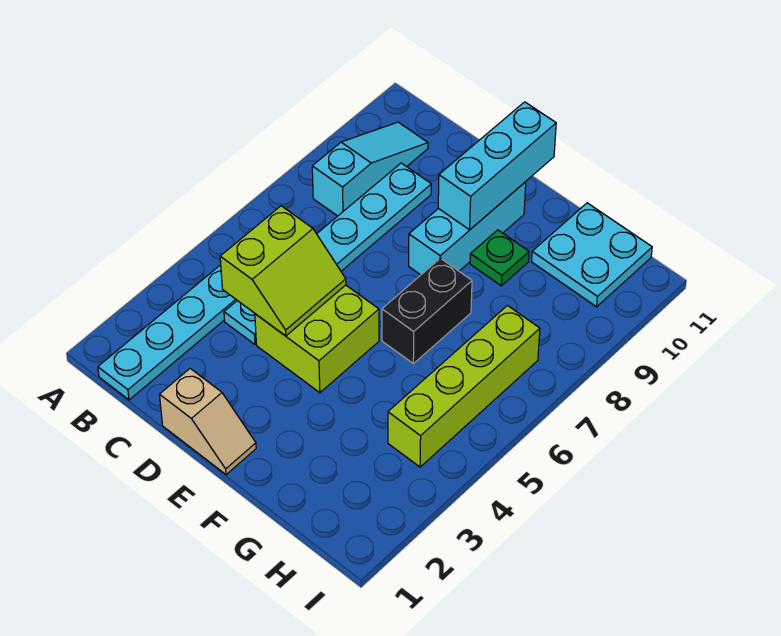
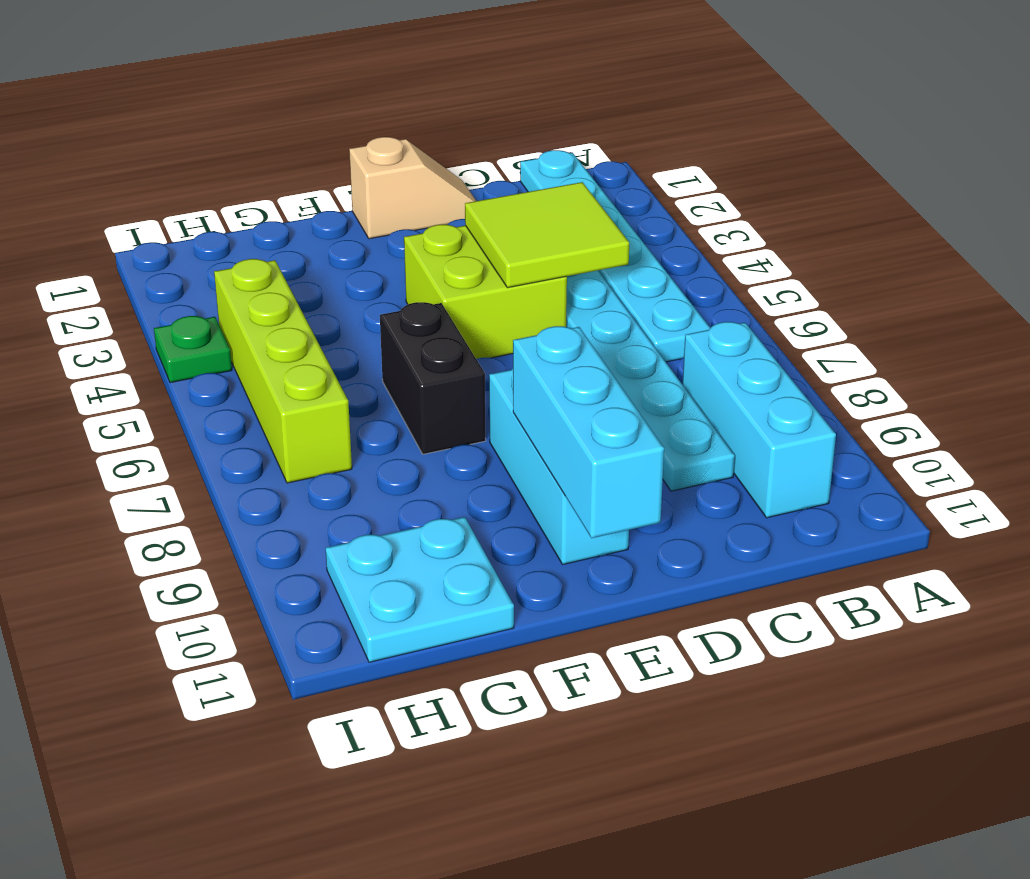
cyan 1x3 slope [312,122,428,216] -> cyan 1x3 brick [683,322,836,518]
lime 2x2 slope [220,206,346,336] -> lime 2x2 tile [465,182,629,288]
tan 1x2 slope [160,369,256,475] -> tan 1x2 slope turned to [349,137,476,239]
green 1x1 plate [470,230,529,286] -> green 1x1 plate moved to [154,316,232,383]

